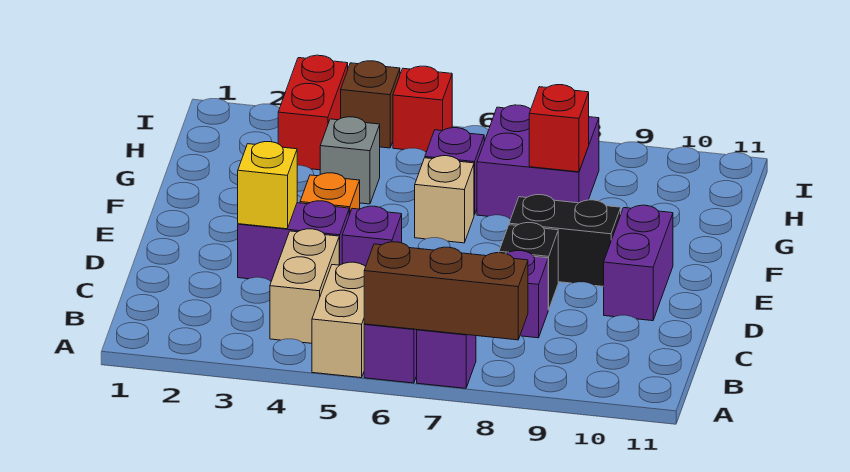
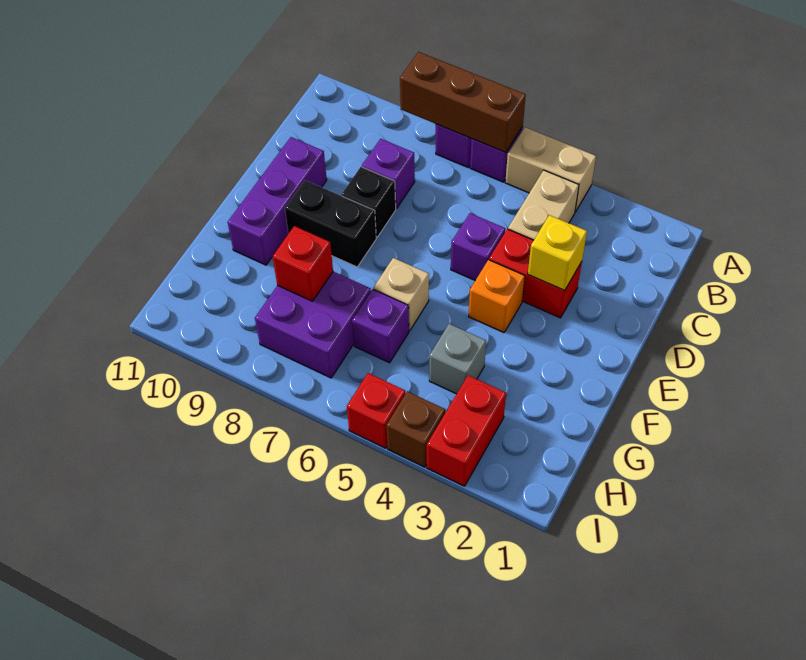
tan 1x2 brick [312,262,365,378] -> tan 1x2 brick turned to [505,127,596,212]
purple 1x2 brick [238,201,349,281] -> red 1x2 brick [489,229,582,318]
purple 1x2 brick [604,205,673,321] -> purple 1x3 brick [228,137,327,265]

